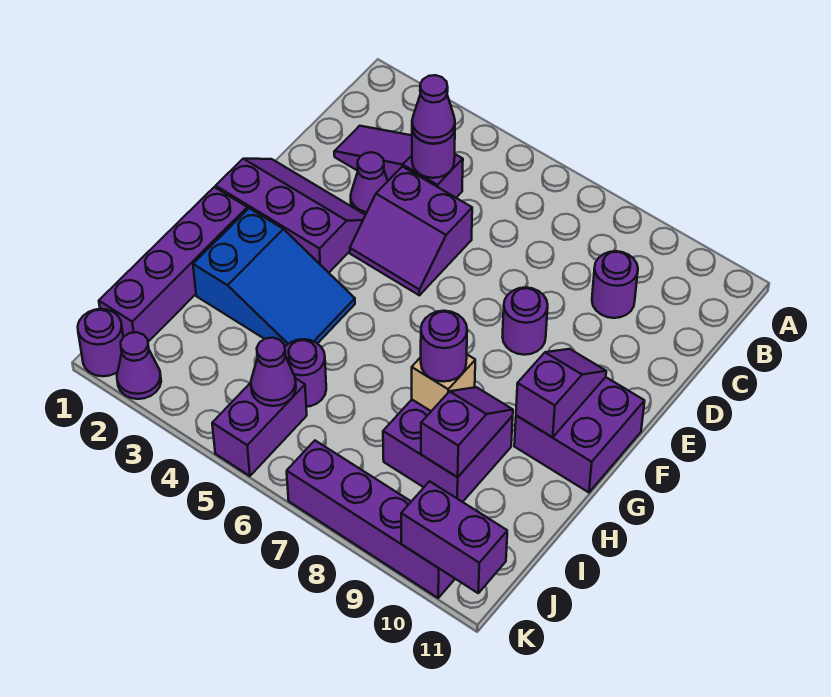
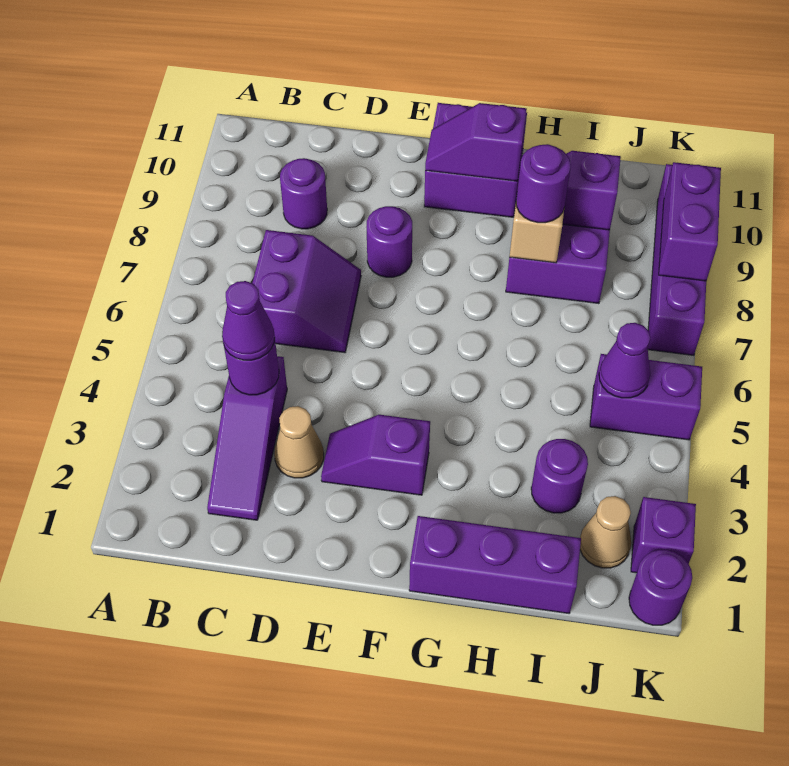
purple 1x1 cone [351,152,388,215] -> tan 1x1 cone [274,406,324,478]
purple 2x2 slope [350,167,472,295] -> purple 2x2 slope moved to [252,230,361,353]
purple 2x3 slope [216,159,365,273] -> purple 1x2 slope [321,415,430,495]
purple 1x4 brick [99,187,248,342] -> purple 1x3 brick [409,516,581,613]
blue 2x3 slope [193,208,355,346] -> none
purple 1x1 round brick [285,339,326,407] -> purple 1x1 round brick moved to [531,439,588,513]
none -> tan 1x1 cone [580,496,631,568]
purple 1x1 cone [117,332,161,399] -> purple 1x1 brick [631,497,696,573]
purple 1x2 brick [401,481,507,593] -> purple 1x2 brick moved to [659,162,721,281]

